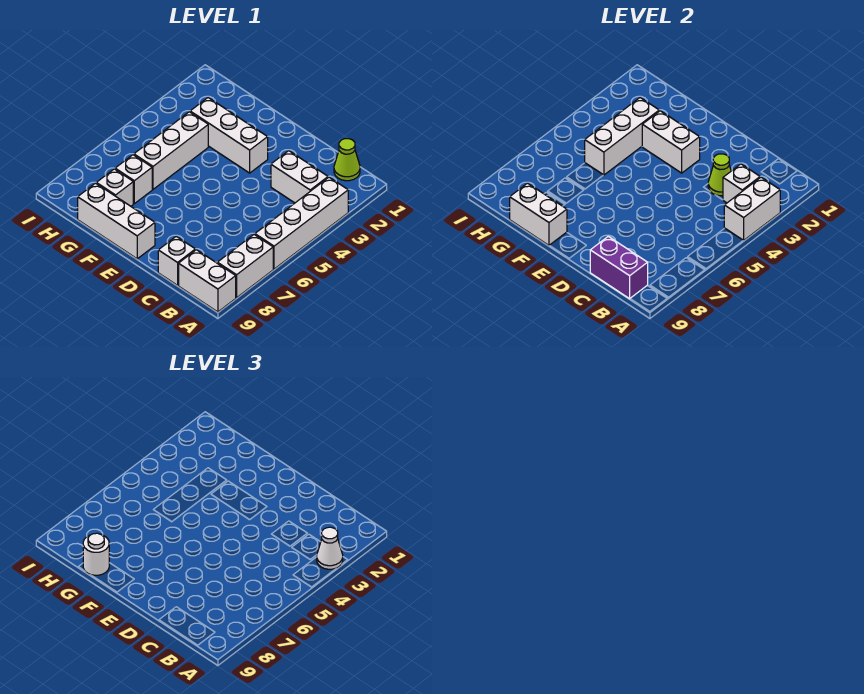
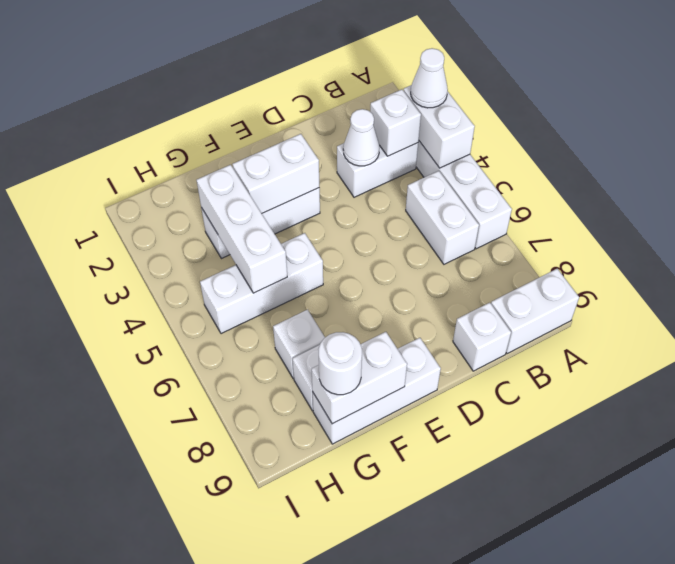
white 1x2 brick [217,235,273,298] -> white 1x2 brick moved to [406,171,479,264]
lime 1x1 cone [334,139,360,181] -> none
purple 1x2 brick [590,237,648,299] -> none
lime 1x1 cone [708,154,731,196] -> white 1x1 cone [343,109,379,166]
white 1x3 brick [134,112,208,189] -> white 1x3 brick turned to [200,233,323,334]

